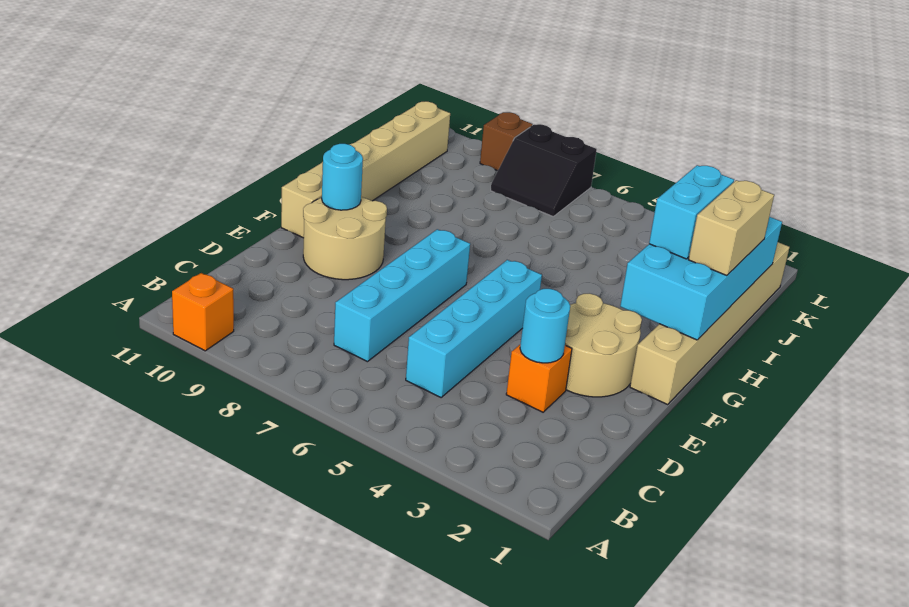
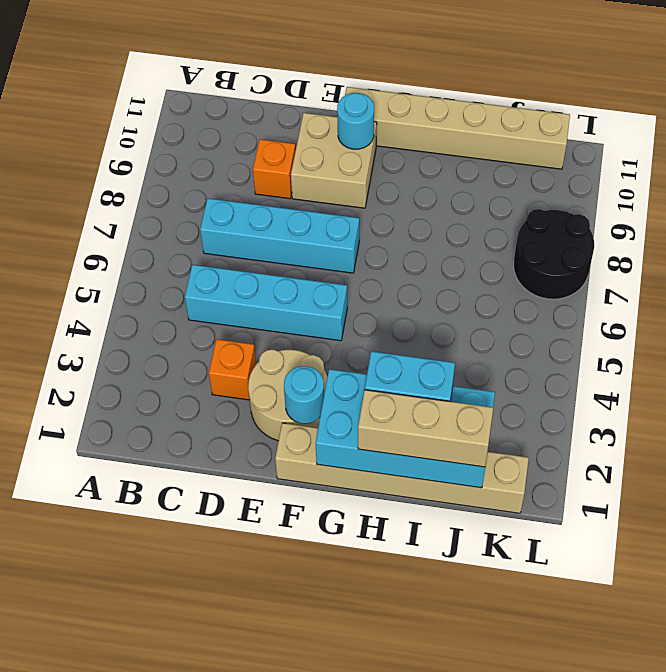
orange 1x1 brick [172,273,234,351] -> orange 1x1 brick moved to [253,139,296,199]
cyan 1x1 round brick [520,289,570,363] -> cyan 1x1 round brick moved to [284,366,324,424]
tan 2x2 round brick [303,197,387,280] -> tan 2x2 brick [291,113,377,208]
tan 1x2 brick [689,180,774,276] -> tan 1x3 brick [358,390,493,467]
black 2x2 slope [491,124,597,216] -> black 2x2 round brick [514,209,594,299]
brown 1x1 brick [480,112,533,171] -> none

